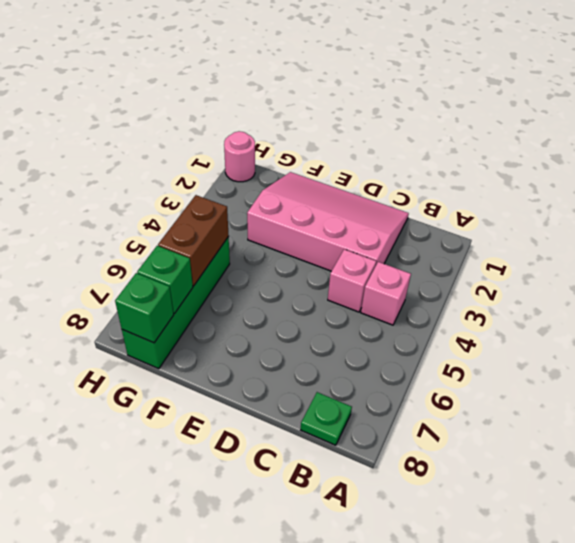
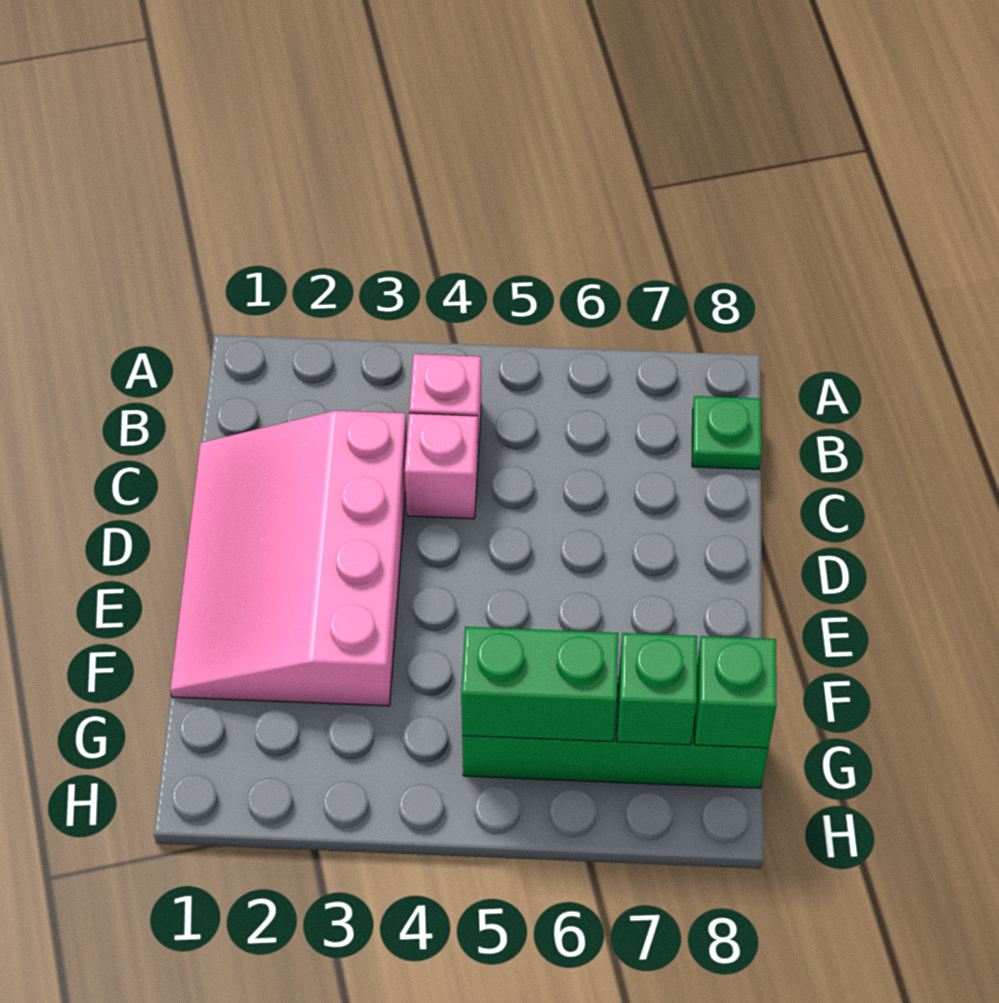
brown 1x2 brick [158,195,229,286] -> green 1x2 brick [461,627,618,742]
pink 1x1 round brick [224,131,255,182] -> none

